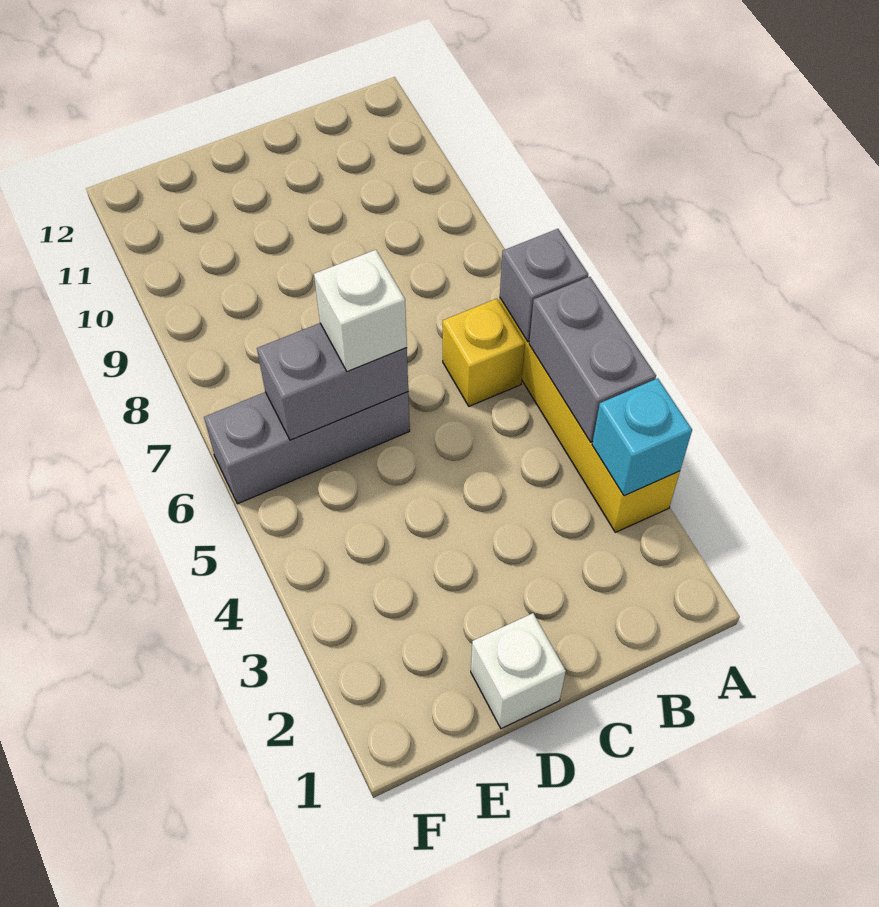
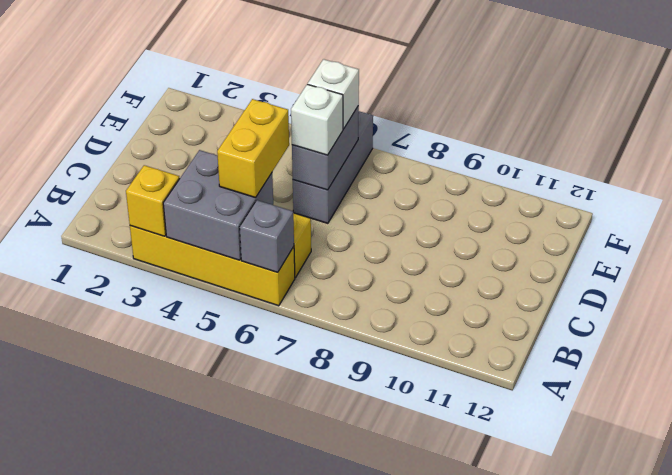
cyan 1x1 brick [592,378,692,496] -> yellow 1x1 brick [126,165,180,236]
grey 1x2 brick [529,277,656,442] -> grey 2x2 brick [163,150,273,260]
none -> yellow 1x2 brick [217,99,289,198]
white 1x1 brick [471,613,566,729] -> white 1x1 brick moved to [308,59,359,129]

